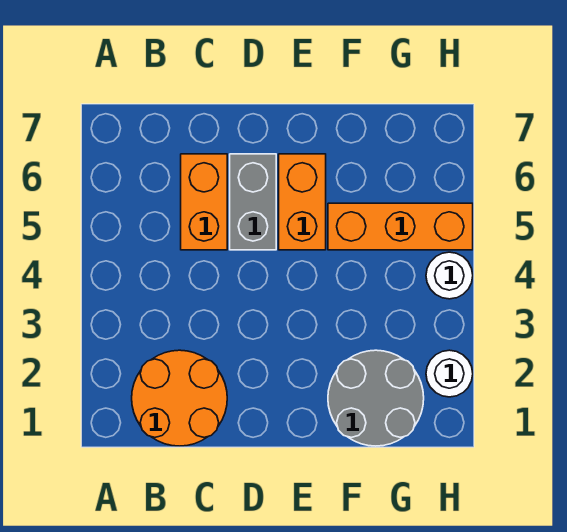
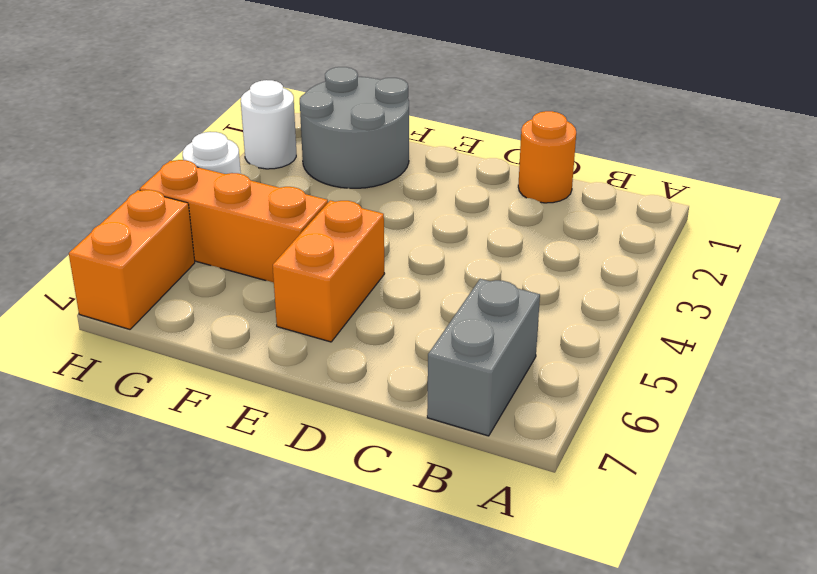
orange 2x2 round brick [132,350,227,446] -> orange 1x1 round brick [518,111,576,203]
orange 1x2 brick [181,154,227,250] -> orange 1x2 brick moved to [69,190,195,329]
grey 1x2 brick [230,154,276,250] -> grey 1x2 brick moved to [427,279,540,436]

